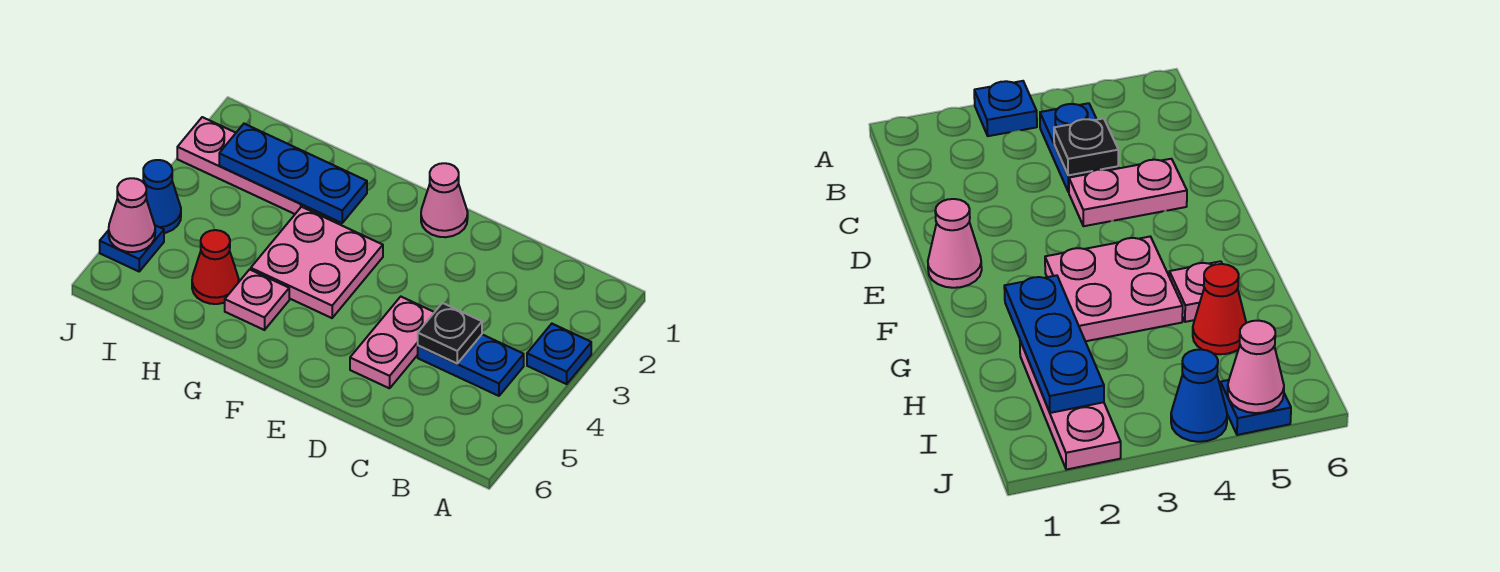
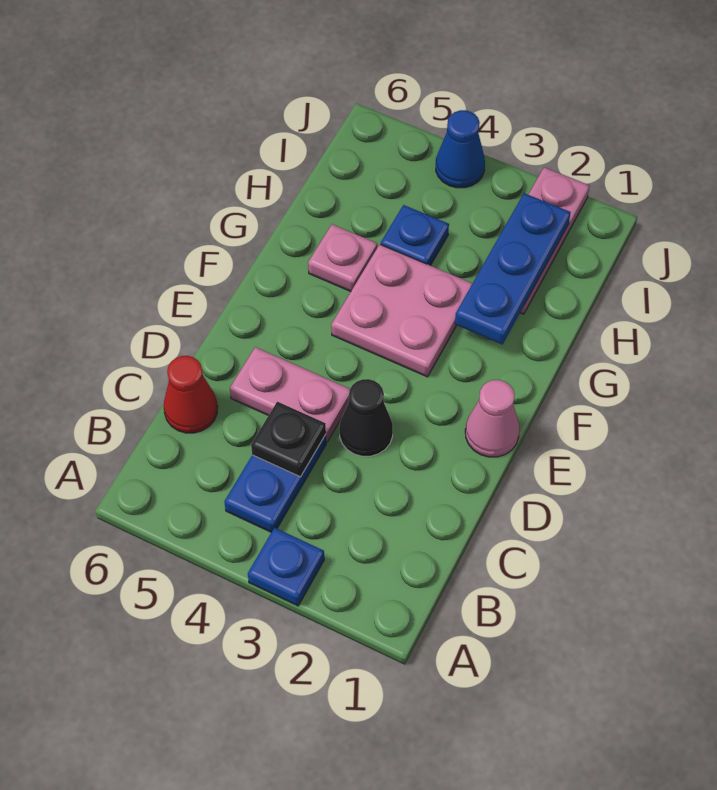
none -> black 1x1 cone [339,379,393,456]
red 1x1 cone [192,230,239,304] -> red 1x1 cone moved to [164,356,218,433]
blue 1x1 plate [100,225,164,271] -> blue 1x1 plate moved to [381,205,449,265]
pink 1x1 cone [109,178,155,252] -> none

